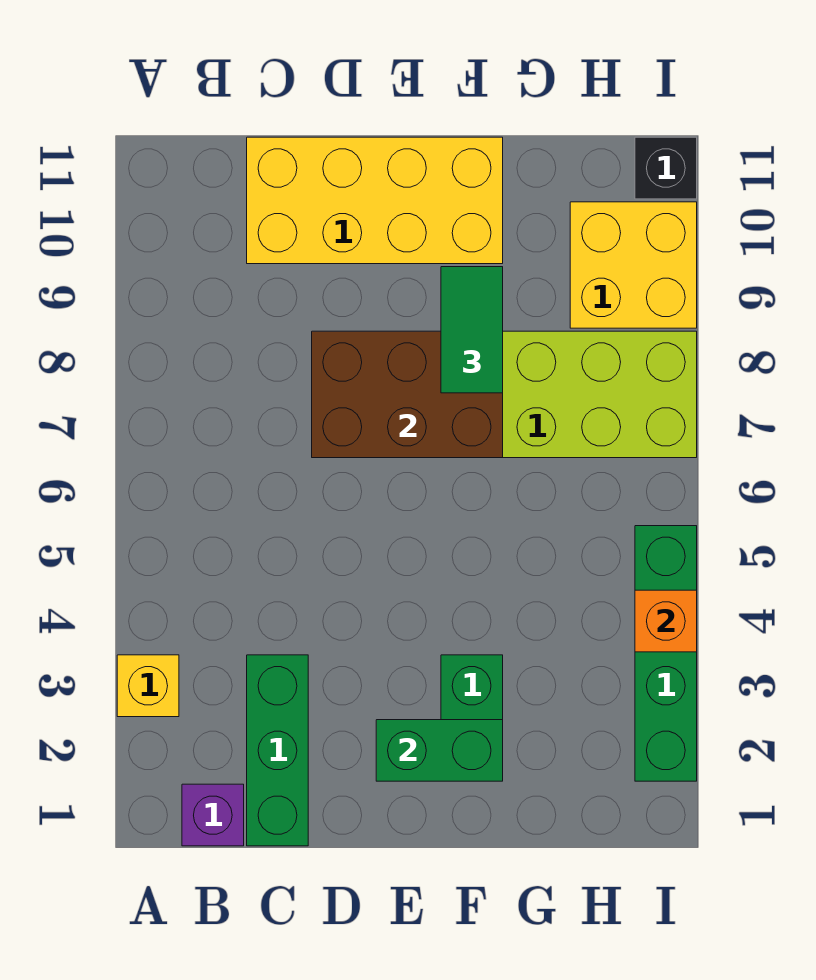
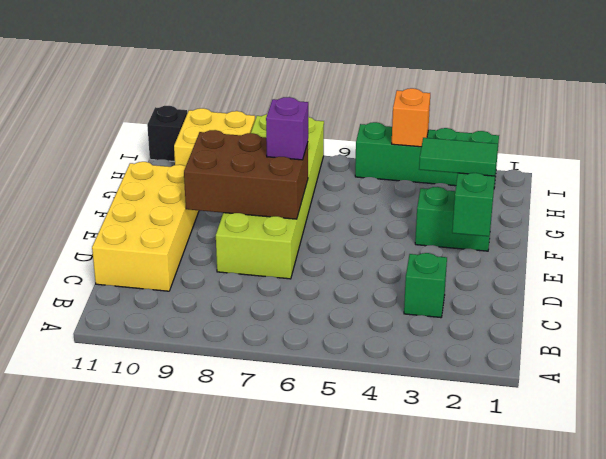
yellow 1x1 brick [117,655,179,717] -> none
purple 1x1 brick [182,784,244,846] -> purple 1x1 brick moved to [266,97,308,160]
green 1x3 brick [247,655,308,846] -> green 1x1 brick [404,253,447,318]
brown 2x3 brick [312,331,503,458] -> brown 2x3 brick turned to [184,130,308,219]
green 1x2 tile [441,267,503,393] -> green 1x2 tile moved to [419,138,498,176]

